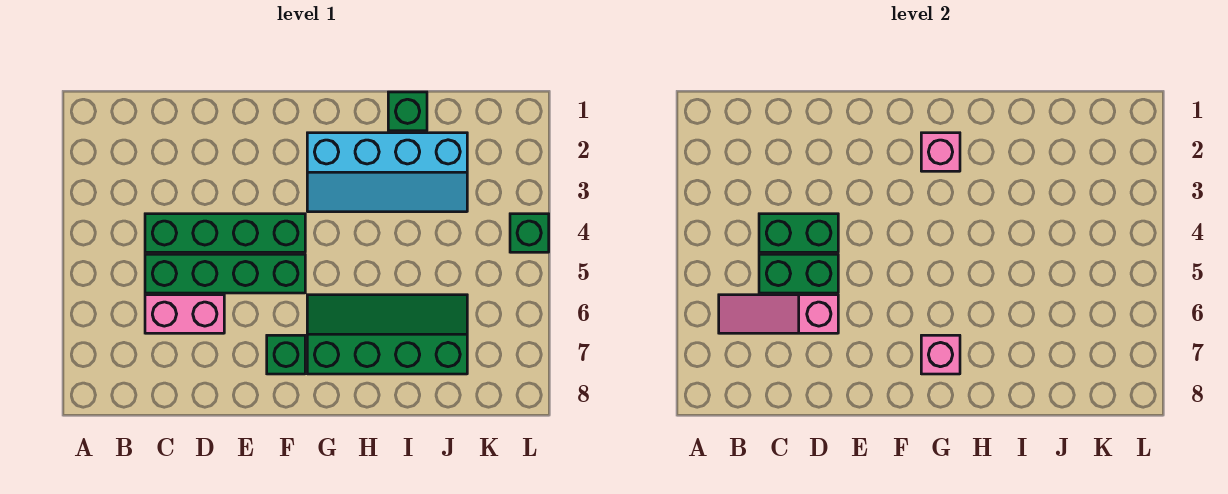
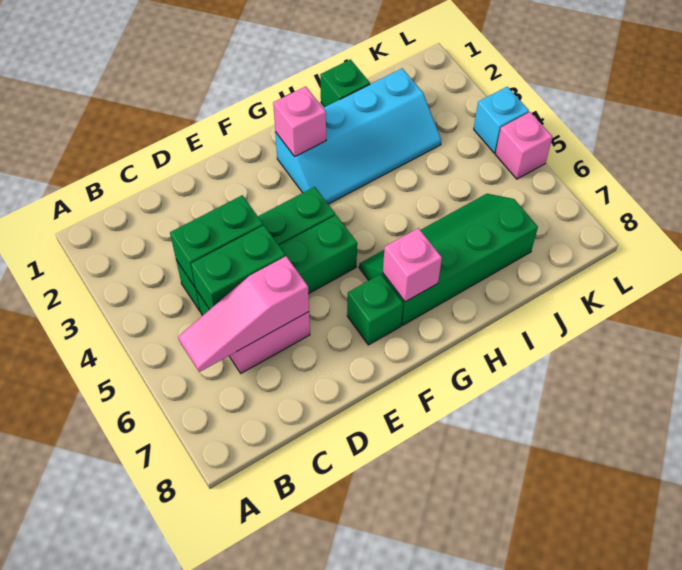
green 1x1 brick [510,214,549,252] -> cyan 1x1 brick [474,87,529,153]
none -> pink 1x1 brick [495,112,552,179]

